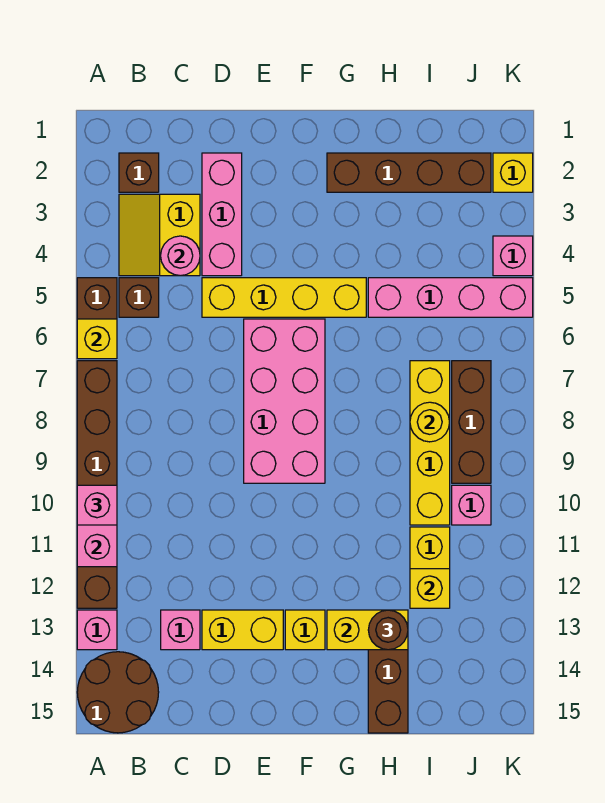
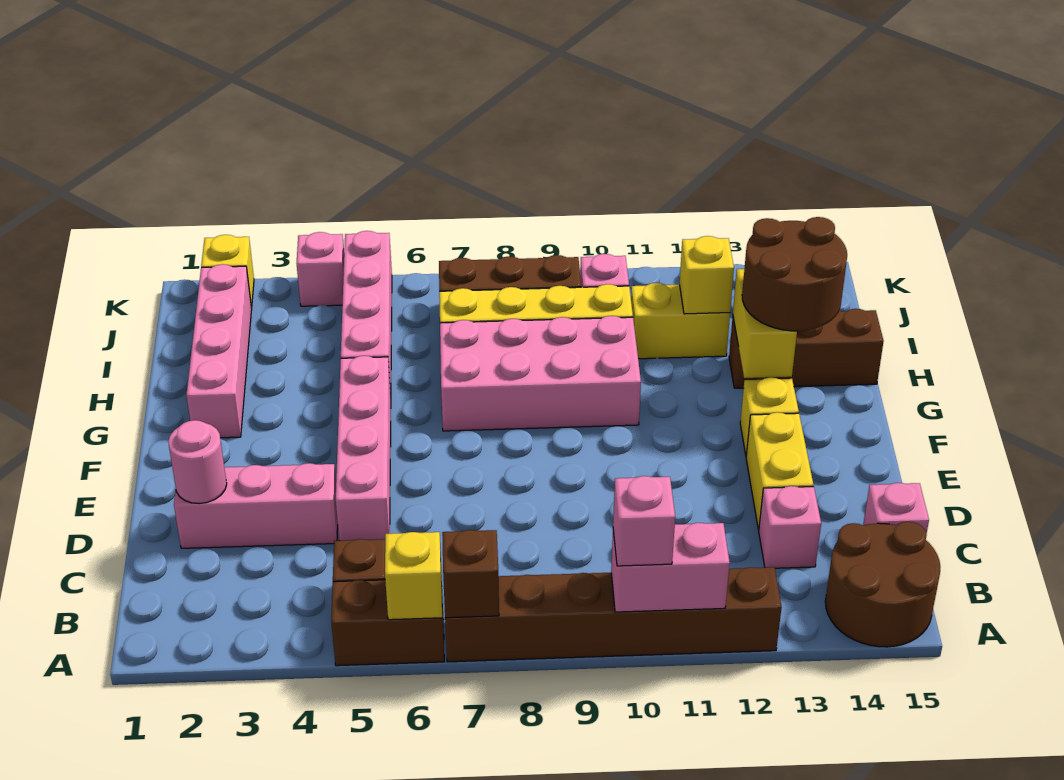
pink 1x1 brick [77,610,117,650] -> pink 1x1 brick moved to [863,483,929,534]
brown 1x1 brick [119,153,159,192] -> brown 1x1 brick moved to [442,530,499,618]
yellow 2x2 slope [119,194,200,276] -> none
pink 1x1 round brick [161,236,200,276] -> pink 1x1 round brick moved to [168,420,227,504]
yellow 1x4 brick [202,278,366,317] -> pink 1x4 brick [336,356,391,541]
pink 2x4 brick [244,319,325,483] -> pink 2x4 brick moved to [440,316,641,431]
brown 1x4 brick [327,153,491,192] -> pink 1x4 brick [186,264,252,438]
brown 1x1 round brick [368,610,408,650] -> brown 2x2 round brick [742,217,847,331]
yellow 1x1 round brick [410,402,450,442] -> none

